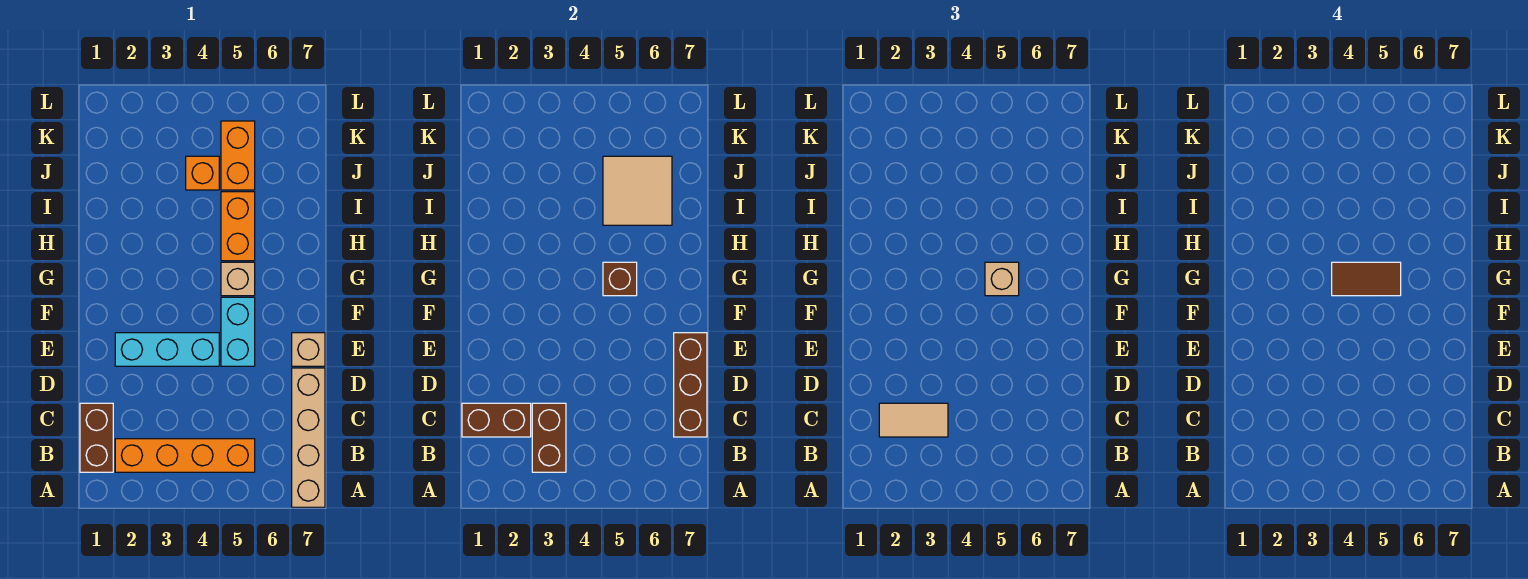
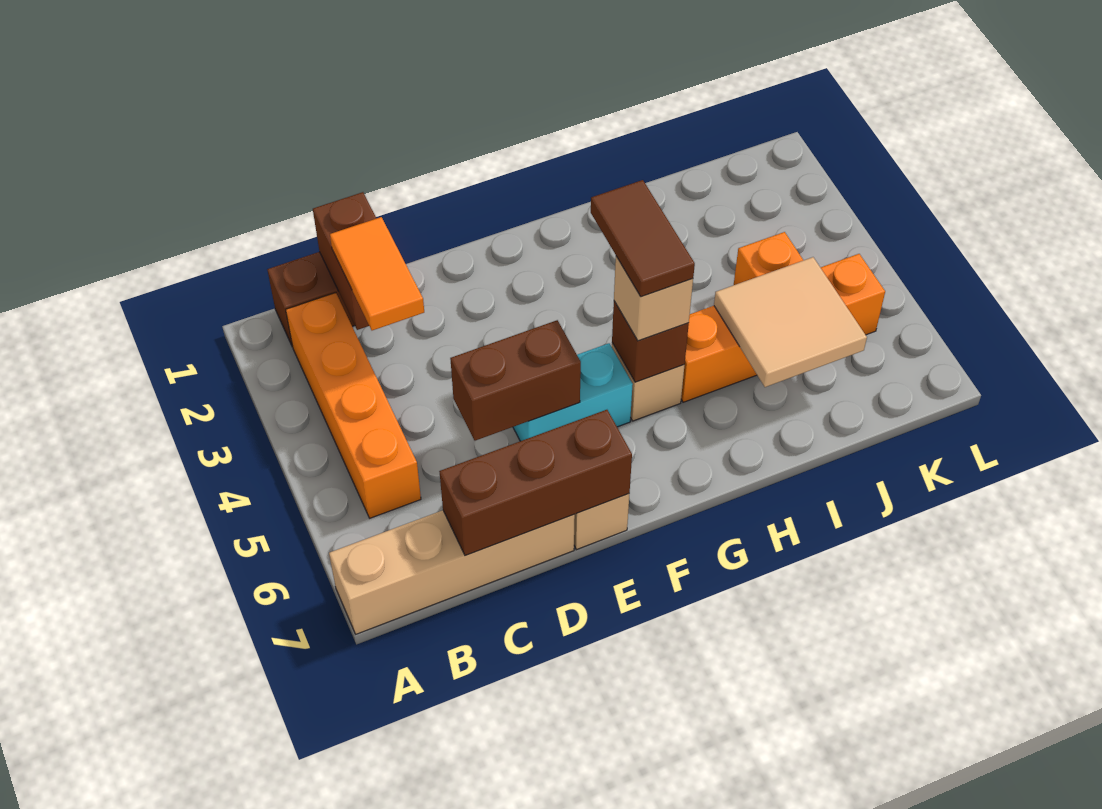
brown 1x2 brick [532,403,566,472] -> brown 1x2 brick moved to [450,320,581,441]
tan 1x2 tile [879,403,948,437] -> orange 1x2 tile [330,217,424,330]
cyan 1x3 brick [115,333,219,366] -> none

